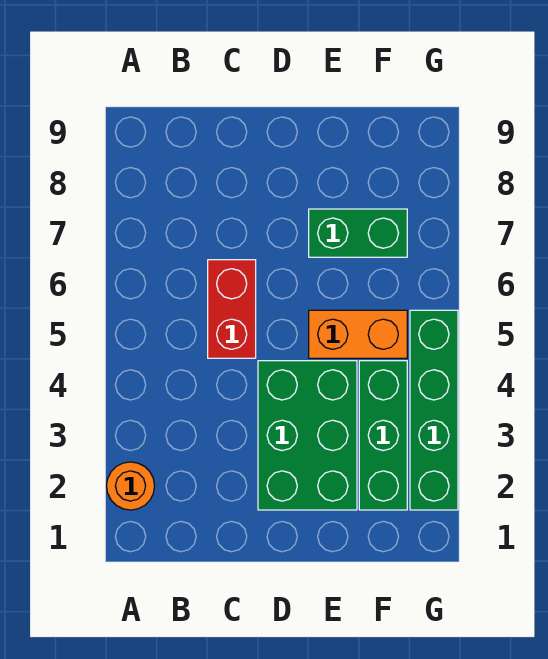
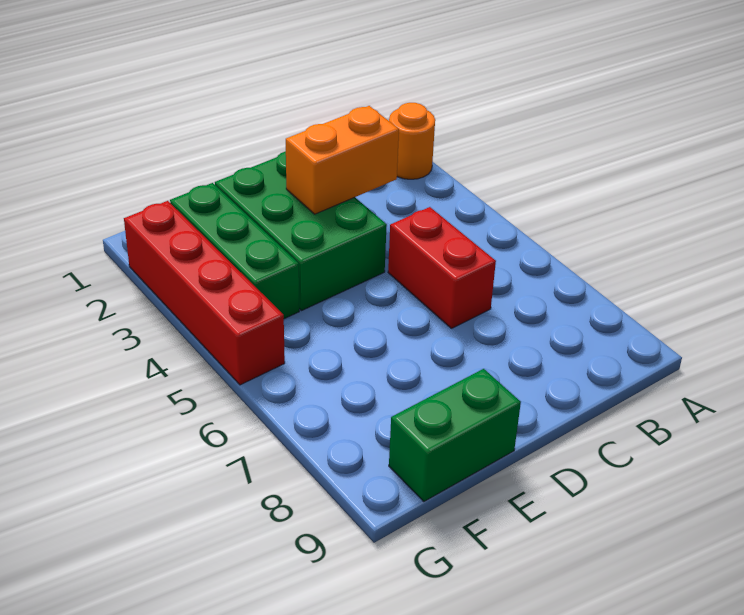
orange 1x2 brick [309,310,407,358] -> orange 1x2 brick moved to [286,106,399,214]
green 1x2 brick [309,209,407,257] -> green 1x2 brick moved to [389,369,521,502]
green 1x4 brick [410,310,458,510] -> red 1x4 brick [124,201,285,385]

